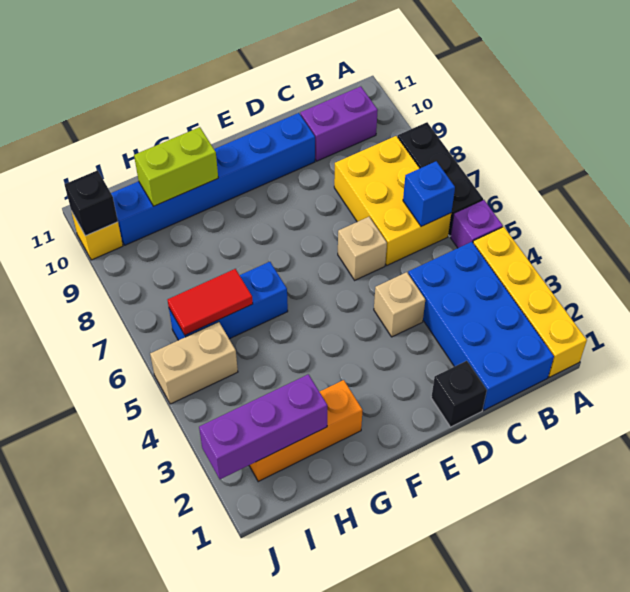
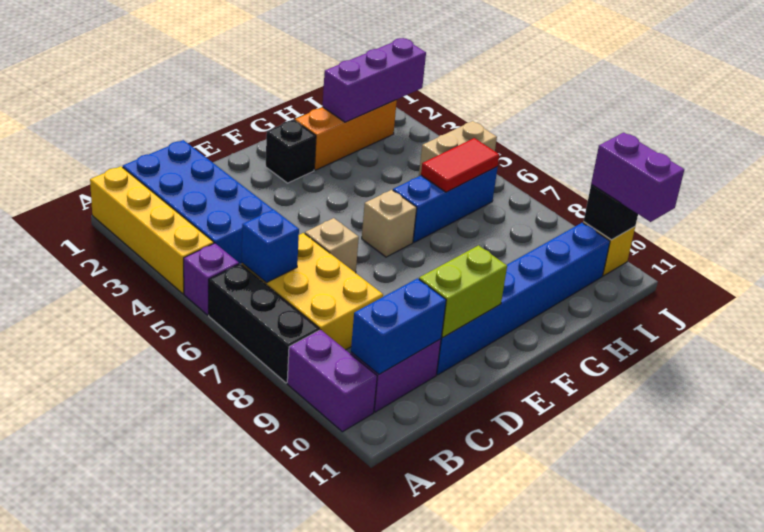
none -> purple 1x2 brick [287,330,377,432]
none -> blue 1x2 brick [351,278,446,374]
black 1x1 brick [431,361,487,427] -> black 1x1 brick moved to [266,120,316,183]
tan 1x1 brick [374,272,425,337] -> tan 1x1 brick moved to [362,190,417,257]
lime 1x2 brick [134,127,218,206] -> lime 1x2 brick moved to [419,245,507,338]
none -> purple 1x2 brick [591,133,684,222]

